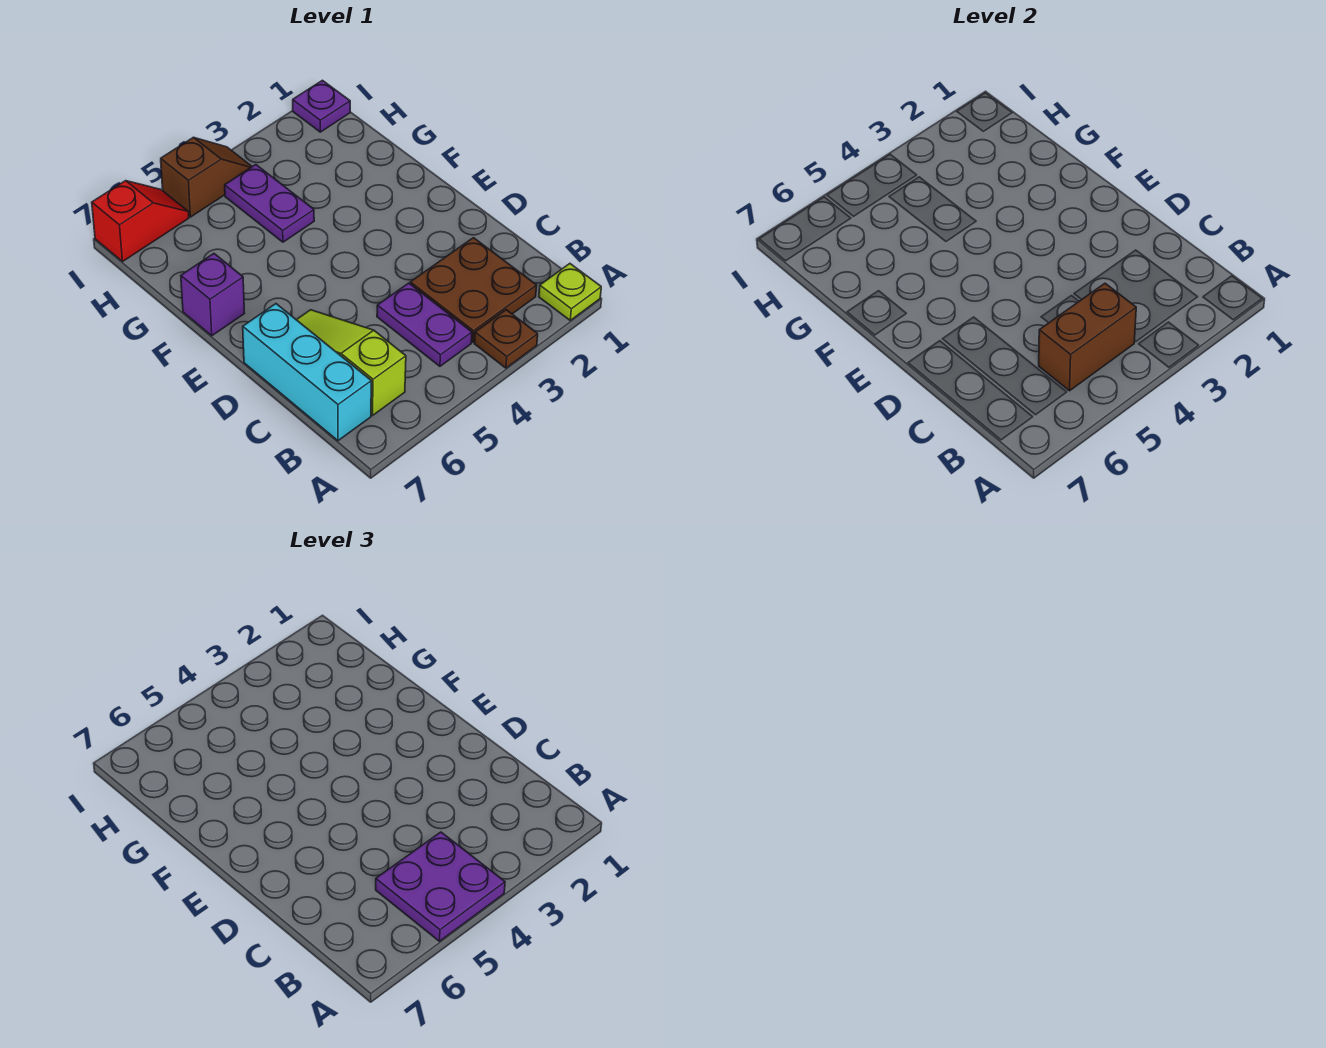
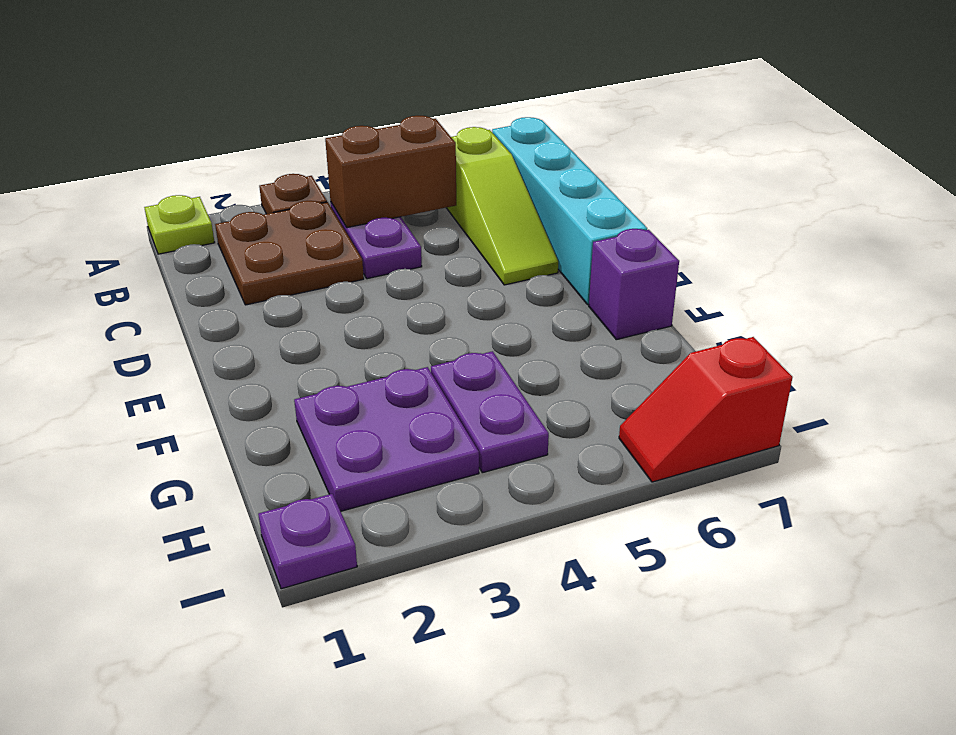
purple 2x2 plate [376,832,505,941] -> purple 2x2 plate moved to [294,367,479,511]
cyan 1x3 brick [243,304,371,441] -> cyan 1x4 brick [492,117,647,305]
brown 1x2 slope [161,137,252,217] -> none

